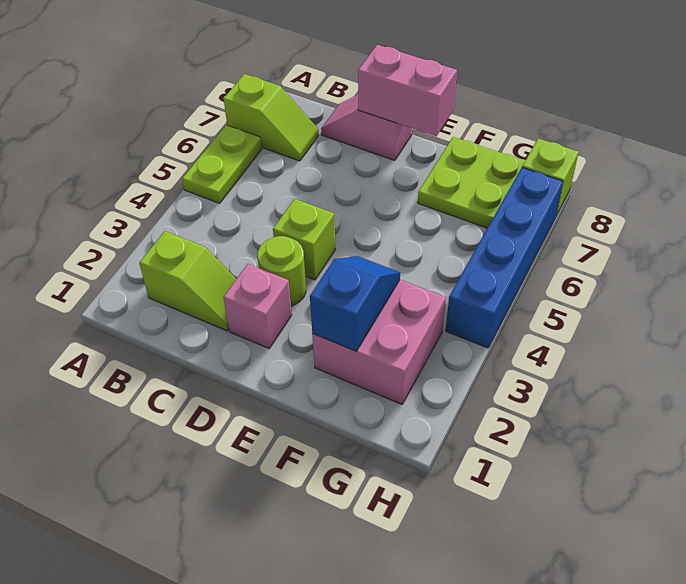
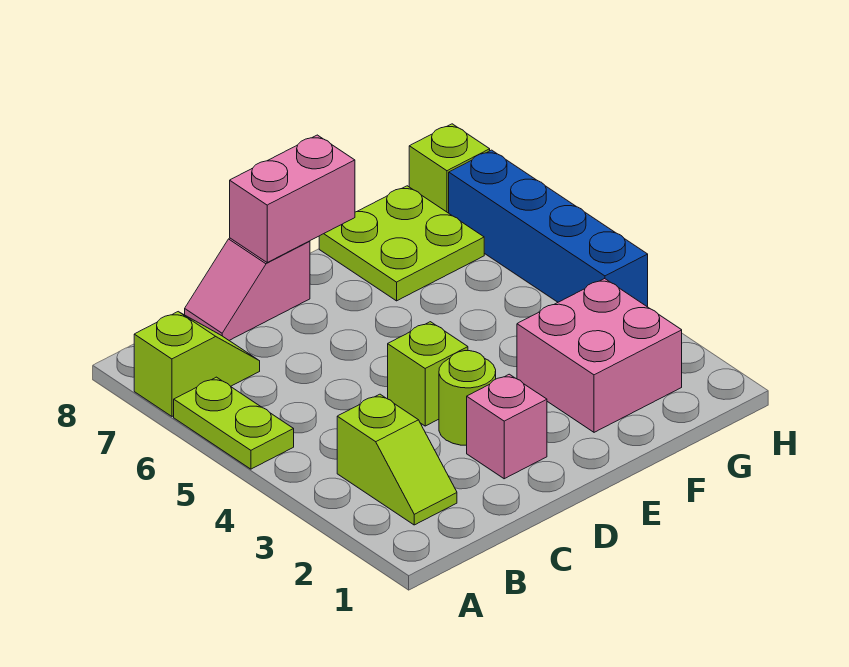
lime 1x2 slope [139,231,236,331] -> lime 1x2 slope turned to [337,394,457,525]
blue 1x2 slope [310,256,400,351] -> none

